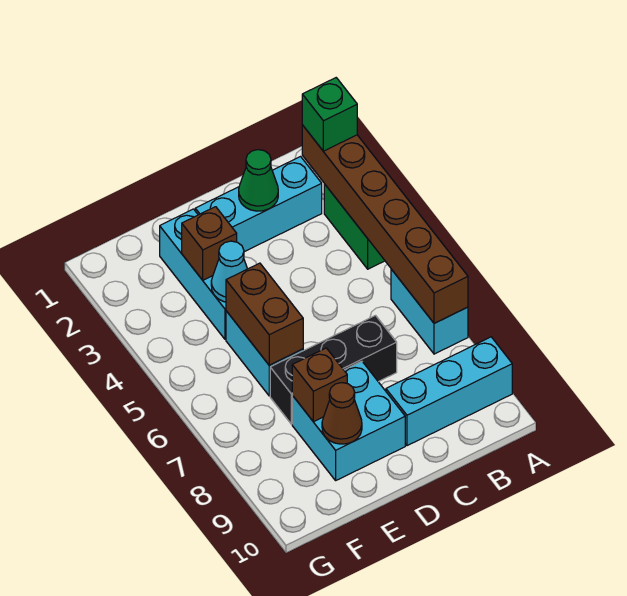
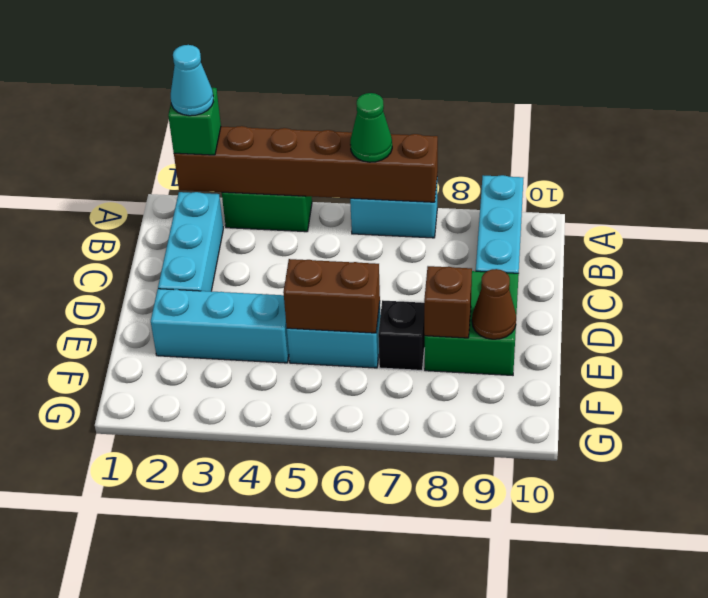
green 1x1 cone [239,150,278,211] -> green 1x1 cone moved to [350,93,392,162]
black 1x3 brick [270,315,397,424] -> black 1x1 brick [378,300,425,370]
cyan 2x2 brick [292,361,405,480] -> green 2x2 brick [425,271,519,375]
brown 1x1 brick [182,207,237,280] -> none
cyan 1x1 cone [211,241,247,302] -> cyan 1x1 cone moved to [171,45,214,116]

